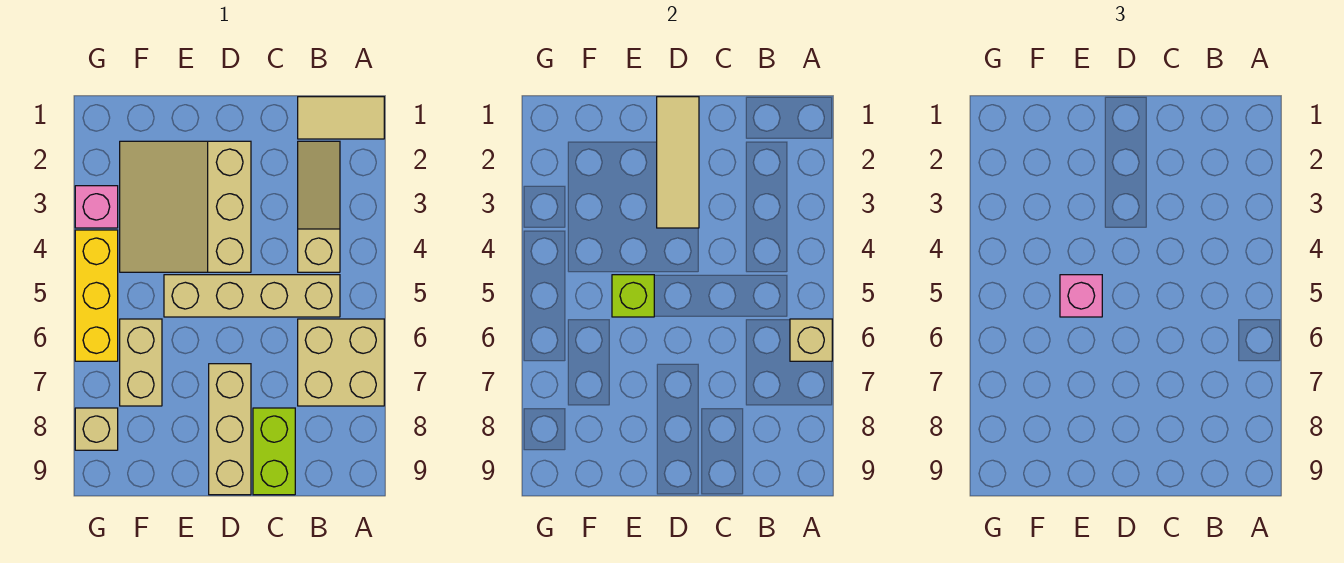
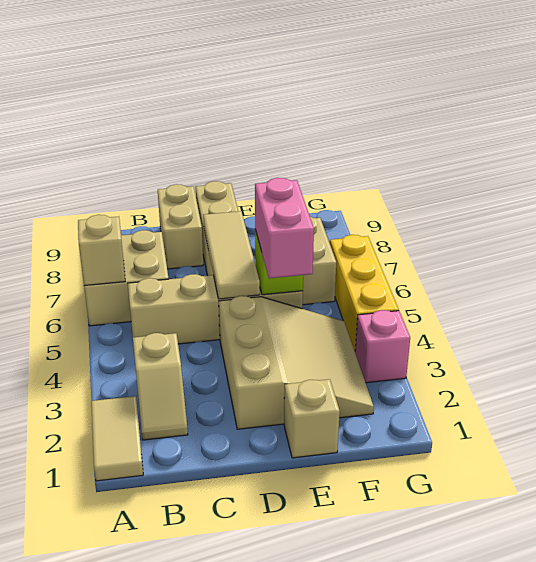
tan 1x2 tile [298,97,384,139] -> tan 1x2 tile turned to [91,396,143,481]
tan 1x3 slope [298,141,340,272] -> tan 1x2 slope [133,333,188,440]
lime 1x2 brick [253,408,295,495] -> tan 1x2 brick [158,184,203,269]
tan 1x3 tile [657,97,699,228] -> tan 1x3 tile moved to [203,211,260,299]
pink 1x1 brick [1060,275,1102,317] -> pink 1x2 brick [255,178,314,278]
tan 1x1 brick [75,408,118,450] -> tan 1x1 brick moved to [284,379,340,458]

